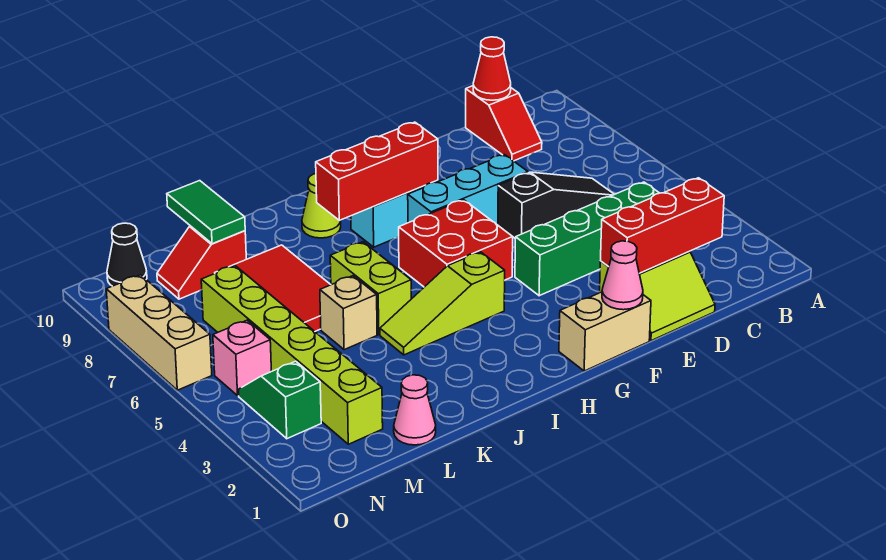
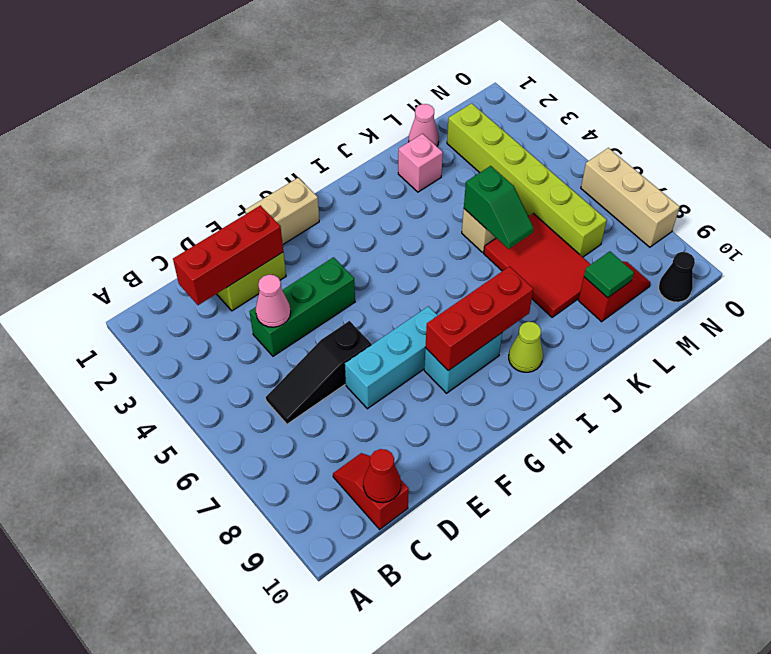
green 1x4 brick [515,182,659,296] -> green 1x3 brick [250,257,355,356]
pink 1x1 cone [602,241,643,310] -> pink 1x1 cone moved to [256,275,291,327]
red 2x2 brick [399,200,513,287] -> none
lime 1x3 slope [380,252,505,355] -> none
lime 1x2 brick [330,242,411,335] -> none
green 1x2 tile [167,181,245,244] -> green 1x1 tile [584,251,634,298]
green 1x2 slope [238,361,321,439] -> green 1x2 slope moved to [464,166,534,249]
pink 1x1 brick [213,320,271,396] -> pink 1x1 brick moved to [398,134,443,192]

